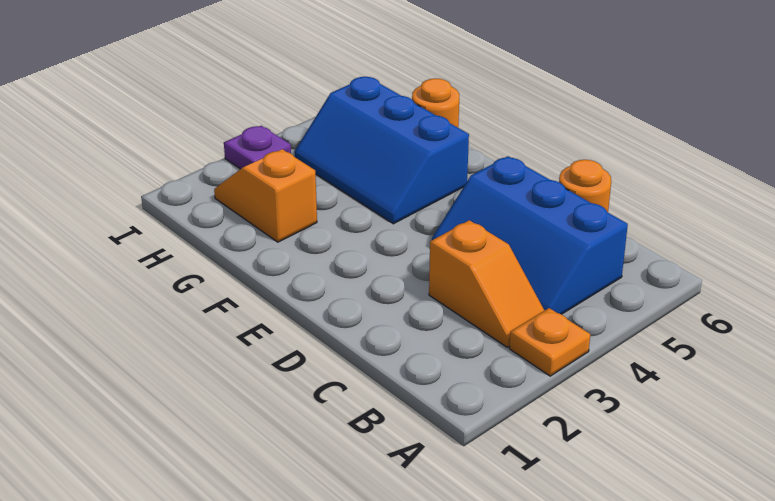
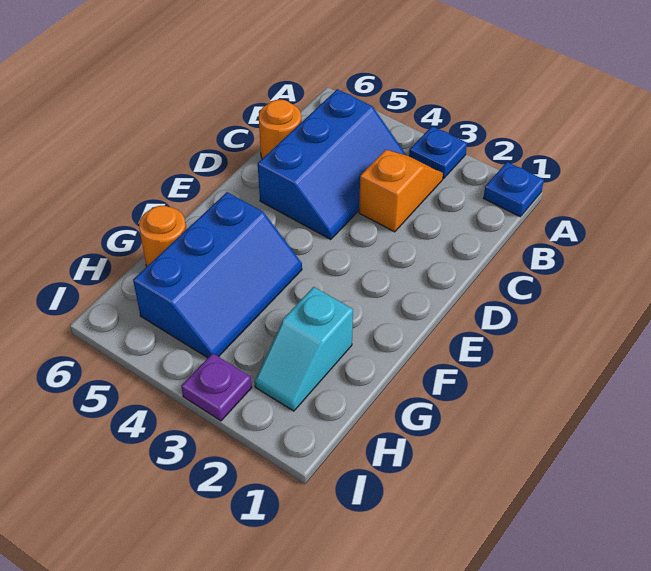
none -> blue 1x1 plate [484,162,544,217]
orange 1x1 plate [509,308,590,376] -> blue 1x1 plate [409,126,467,179]
orange 1x2 slope [214,149,317,242] -> cyan 1x2 slope [255,287,353,411]

